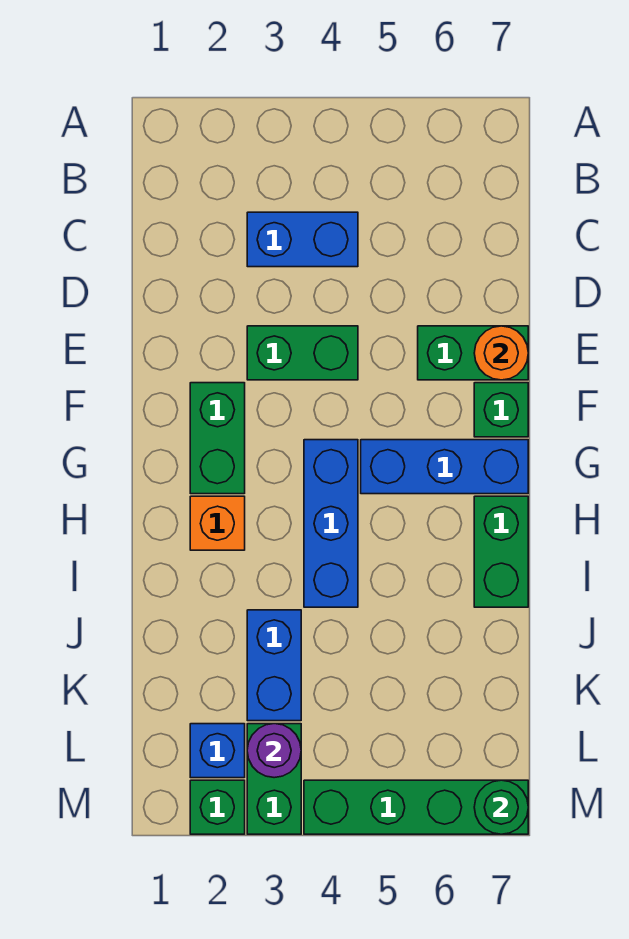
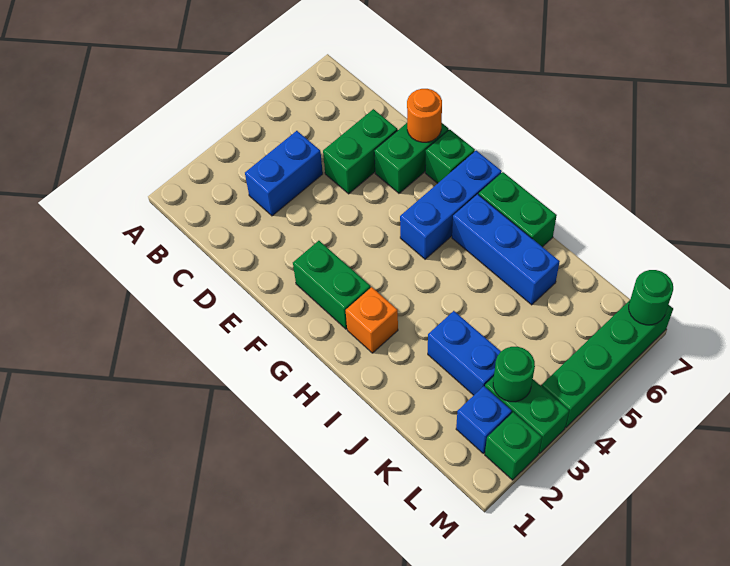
green 1x2 brick [247,326,358,380] -> green 1x2 brick moved to [323,109,398,194]
blue 1x3 brick [304,440,358,607] -> blue 1x3 brick moved to [452,194,560,305]
purple 1x1 round brick [247,724,301,778] -> green 1x1 round brick [493,347,535,402]

